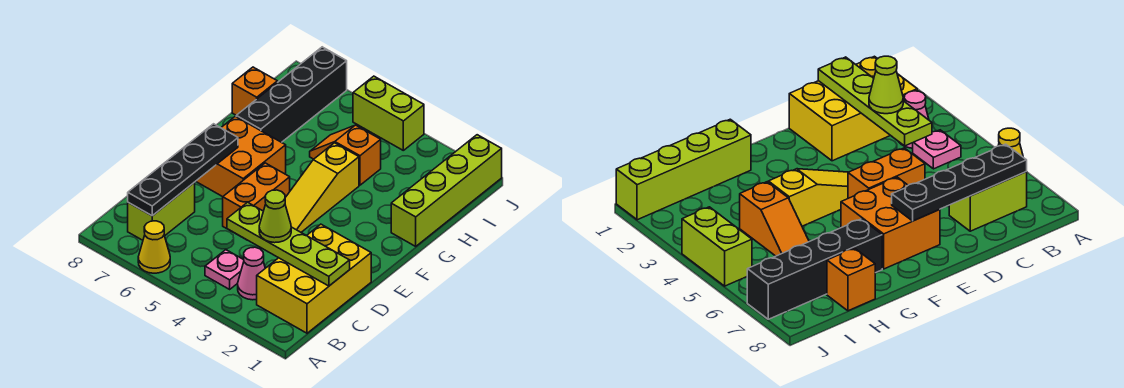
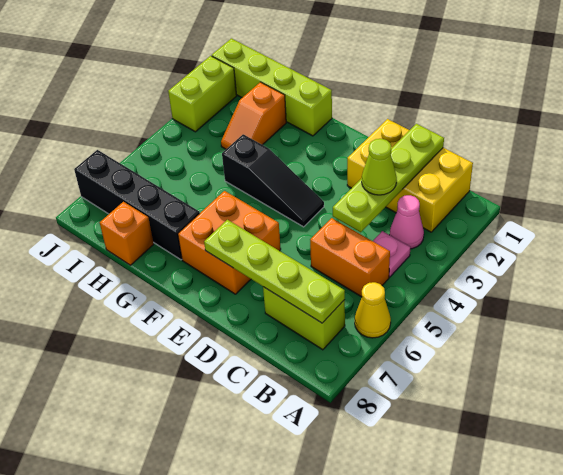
black 1x4 plate [128,124,238,216] -> lime 1x4 plate [204,220,345,323]
orange 1x2 brick [223,163,290,229] -> orange 1x2 brick moved to [310,218,390,297]
yellow 1x3 slope [285,143,359,232] -> black 1x3 slope [222,134,324,227]
orange 1x2 slope [310,125,381,185] -> orange 1x2 slope moved to [221,82,286,149]
lime 1x2 brick [353,76,424,150] -> lime 1x2 brick moved to [168,56,237,132]

